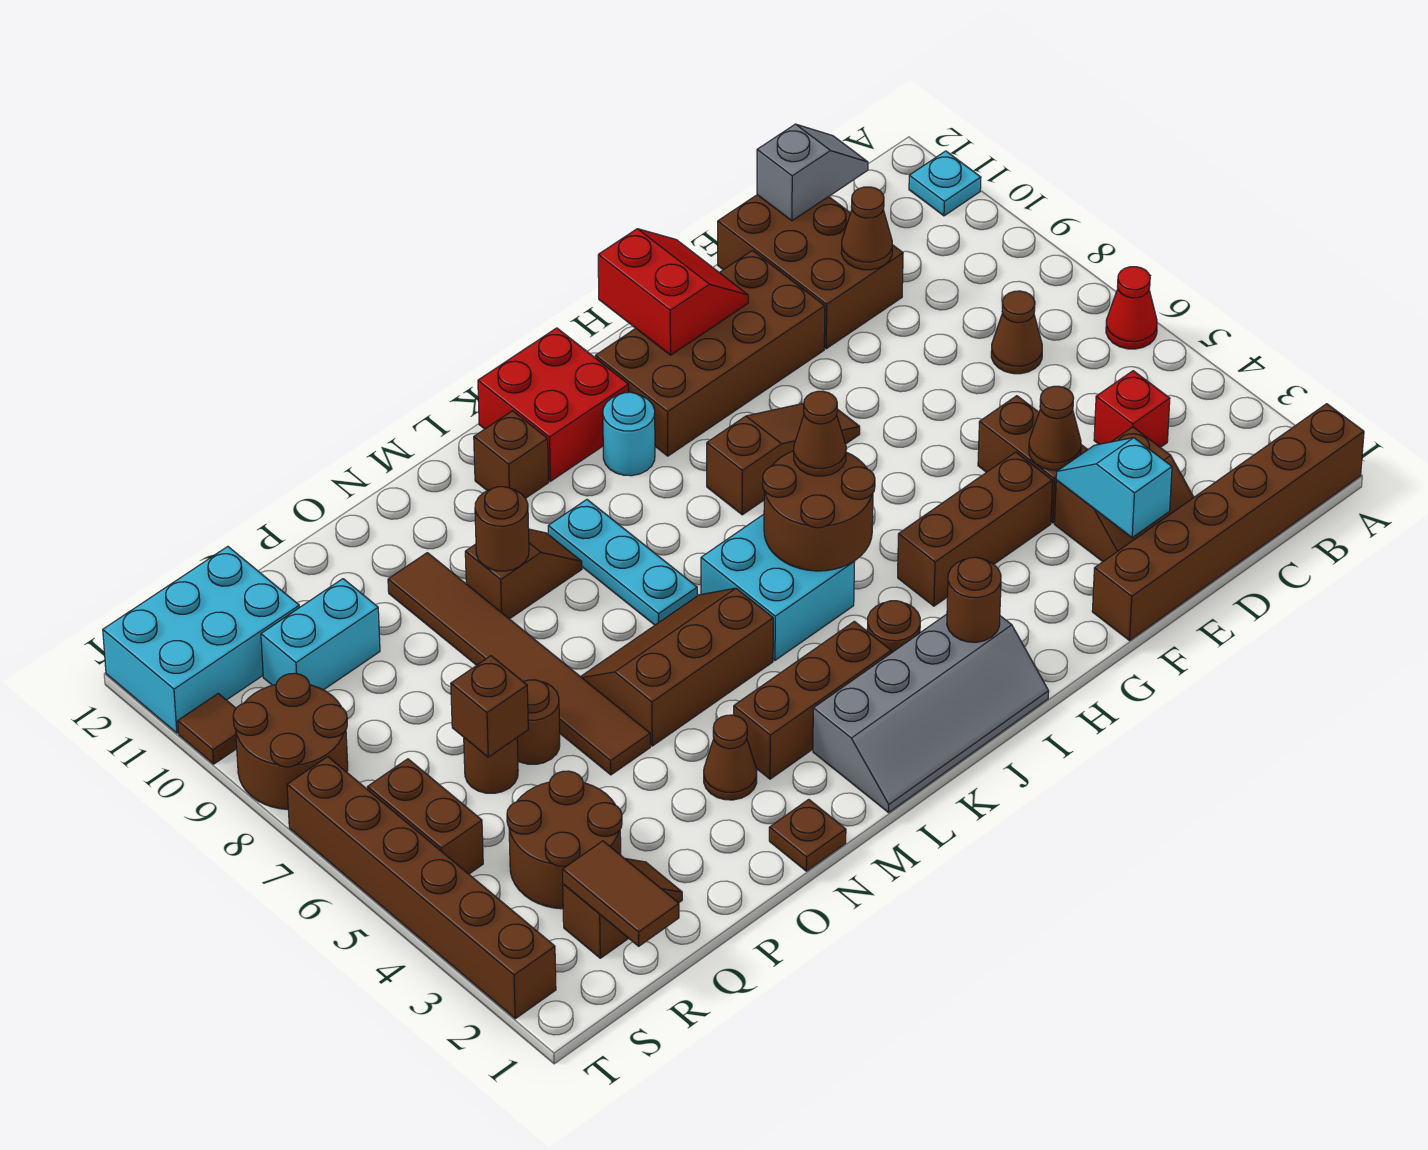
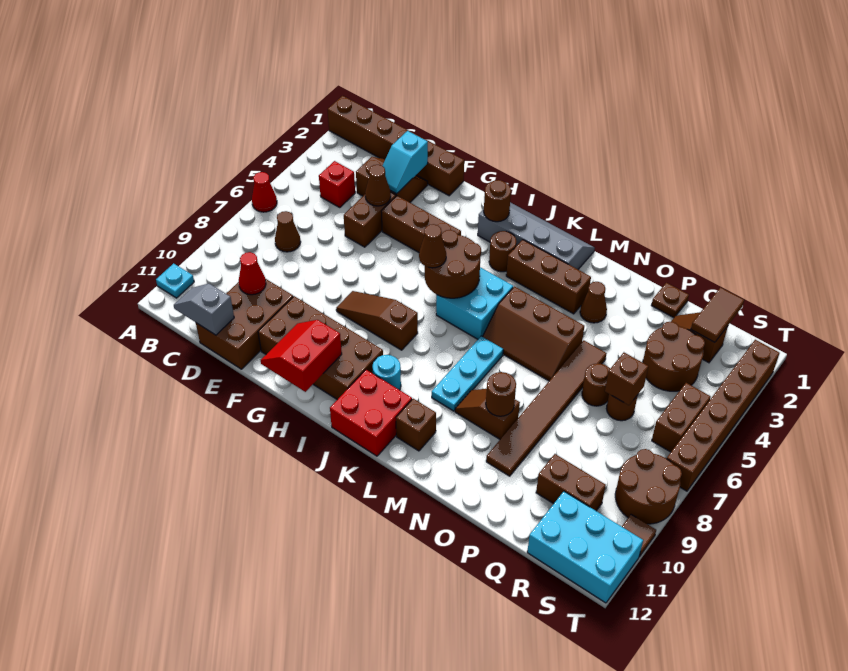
brown 1x1 cone [841,187,892,270] -> red 1x1 cone [239,252,266,295]
brown 1x1 plate [769,799,846,871] -> brown 1x1 plate moved to [651,283,689,318]
cyan 1x2 brick [261,579,380,690] -> brown 1x2 brick [536,454,606,511]

